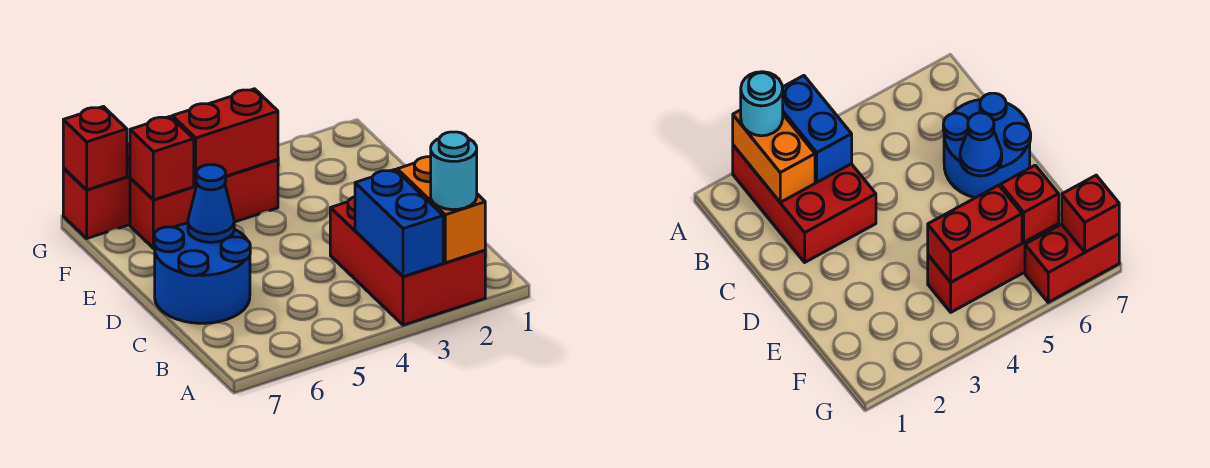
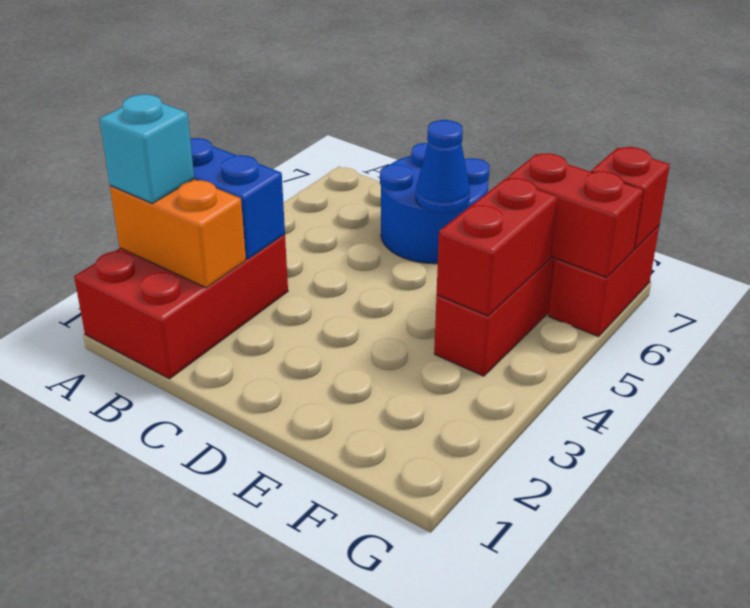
red 2x3 brick [330,197,485,325] -> red 2x3 brick turned to [74,234,288,379]
cyan 1x1 round brick [431,132,477,210] -> cyan 1x1 brick [99,94,194,203]
red 1x1 brick [130,117,194,200] -> red 1x2 brick [507,153,643,278]

